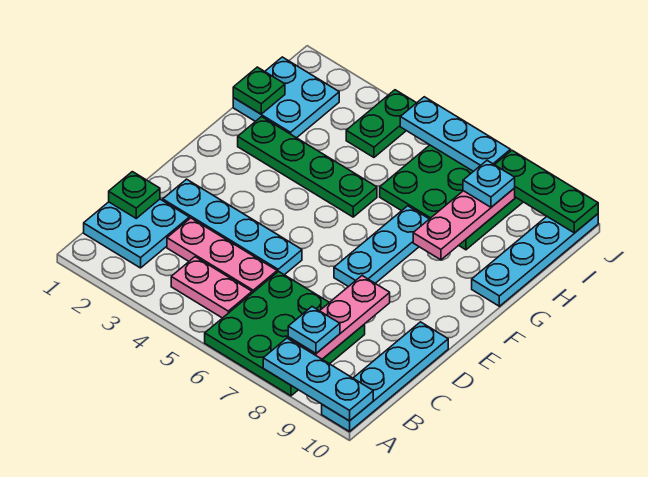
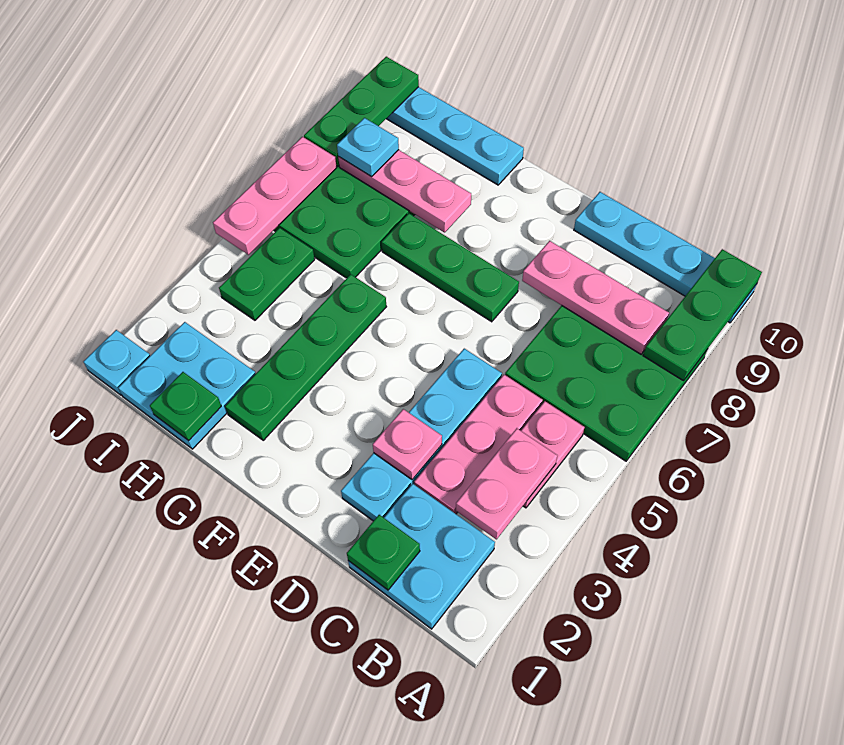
cyan 1x3 plate [263,338,373,421] -> green 1x3 plate [643,249,762,381]
none -> pink 1x2 plate [456,428,558,539]
cyan 1x1 plate [288,307,340,353] -> cyan 1x1 plate moved to [83,330,150,395]
none -> pink 1x1 plate [373,409,442,480]
cyan 1x3 plate [334,206,429,287] -> green 1x3 plate [382,213,519,322]
green 1x2 plate [346,90,416,157] -> green 1x2 plate turned to [219,228,315,320]
cyan 1x3 plate [400,97,511,171] -> pink 1x3 plate [213,137,337,255]

